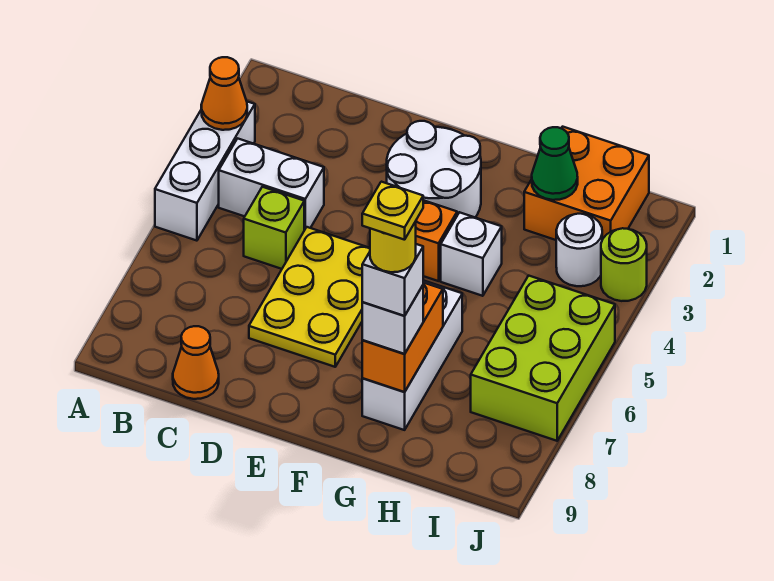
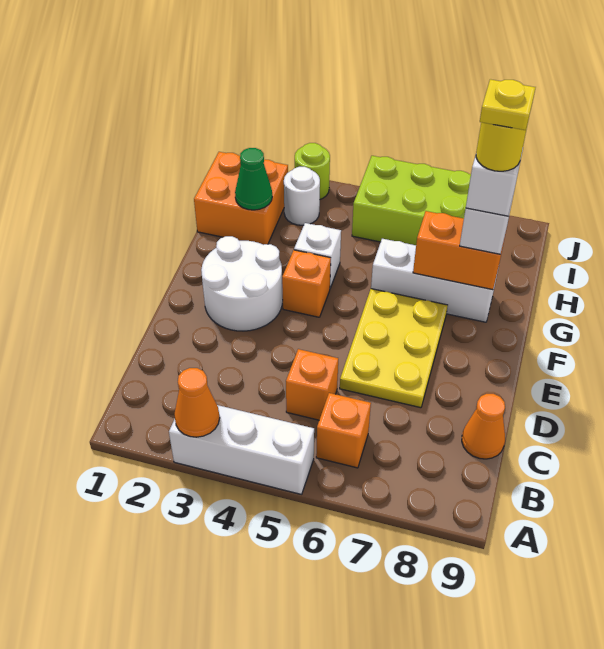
white 1x2 brick [219,138,324,230] -> none
none -> orange 1x1 brick [316,393,371,468]
lime 1x1 brick [244,187,304,269] -> orange 1x1 brick [286,349,338,420]
yellow 2x3 plate [249,227,370,367] -> yellow 2x3 plate turned to [340,289,448,408]

